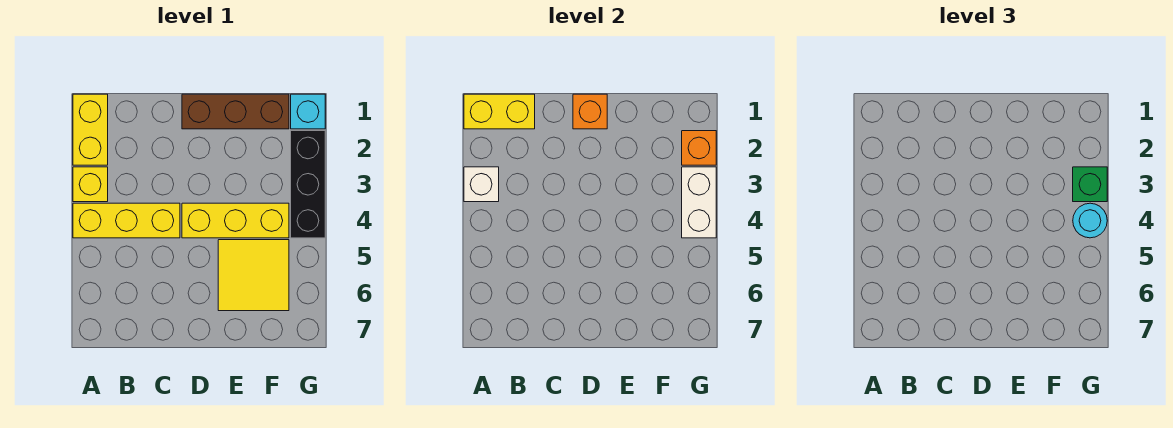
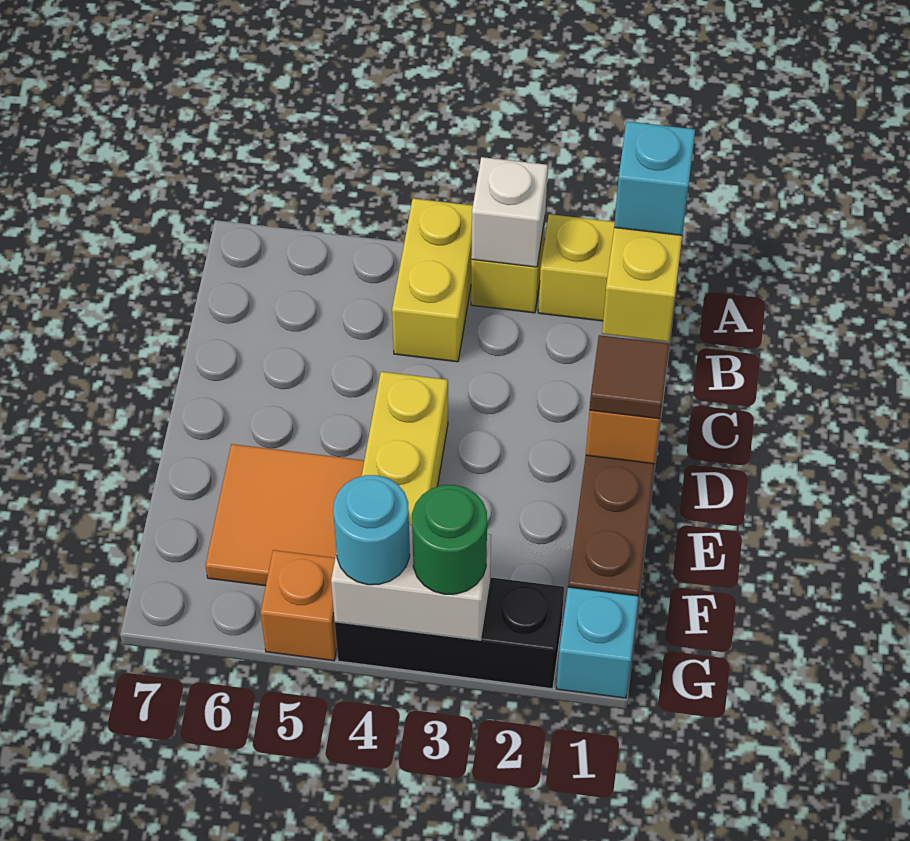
none -> cyan 1x1 brick [614,121,695,235]
yellow 1x3 brick [73,203,180,238] -> yellow 1x2 brick [392,198,473,362]
none -> brown 1x1 tile [589,335,669,419]
yellow 2x2 tile [218,240,289,311] -> orange 2x2 tile [205,444,364,586]
orange 1x1 brick [682,131,716,165] -> orange 1x1 brick moved to [261,550,337,661]
green 1x1 brick [1073,167,1107,202] -> green 1x1 round brick [412,485,487,594]

